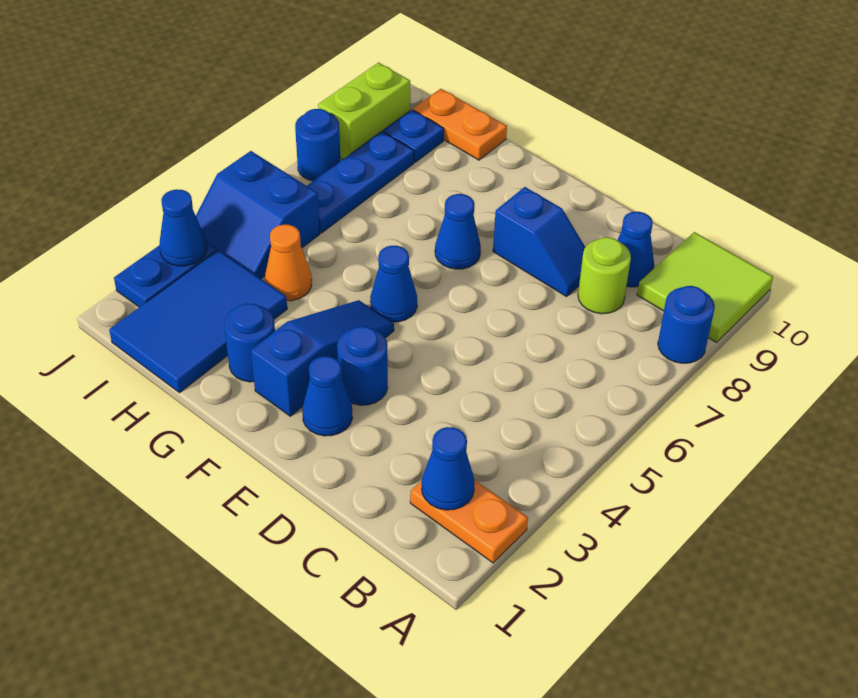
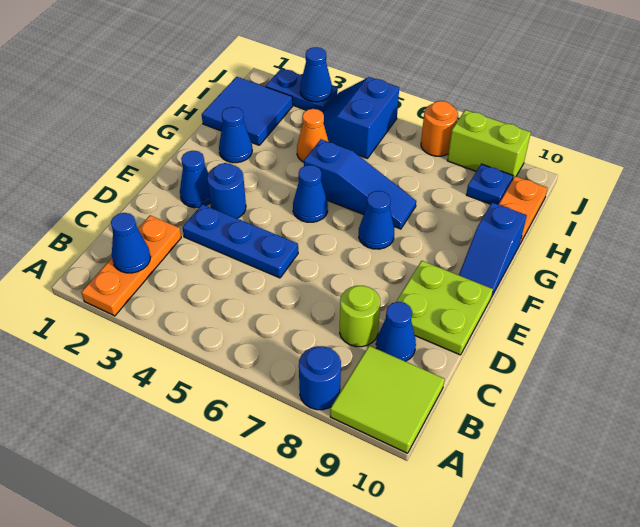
orange 1x2 plate [410,480,528,563] -> orange 1x3 plate [81,215,181,316]
blue 1x2 slope [493,187,585,297] -> blue 1x2 slope moved to [459,203,527,297]
none -> lime 2x2 plate [396,261,493,355]
blue 1x3 slope [251,300,394,416] -> blue 1x3 slope moved to [304,139,416,229]
blue 1x1 round brick [224,303,275,382] -> blue 1x1 cone [219,107,252,163]
blue 2x3 tile [109,250,287,393] -> blue 2x2 tile [202,77,293,145]
blue 1x3 plate [307,132,414,233] -> blue 1x3 plate moved to [182,204,298,278]
blue 1x1 round brick [295,109,340,181] -> orange 1x1 round brick [421,101,458,156]

